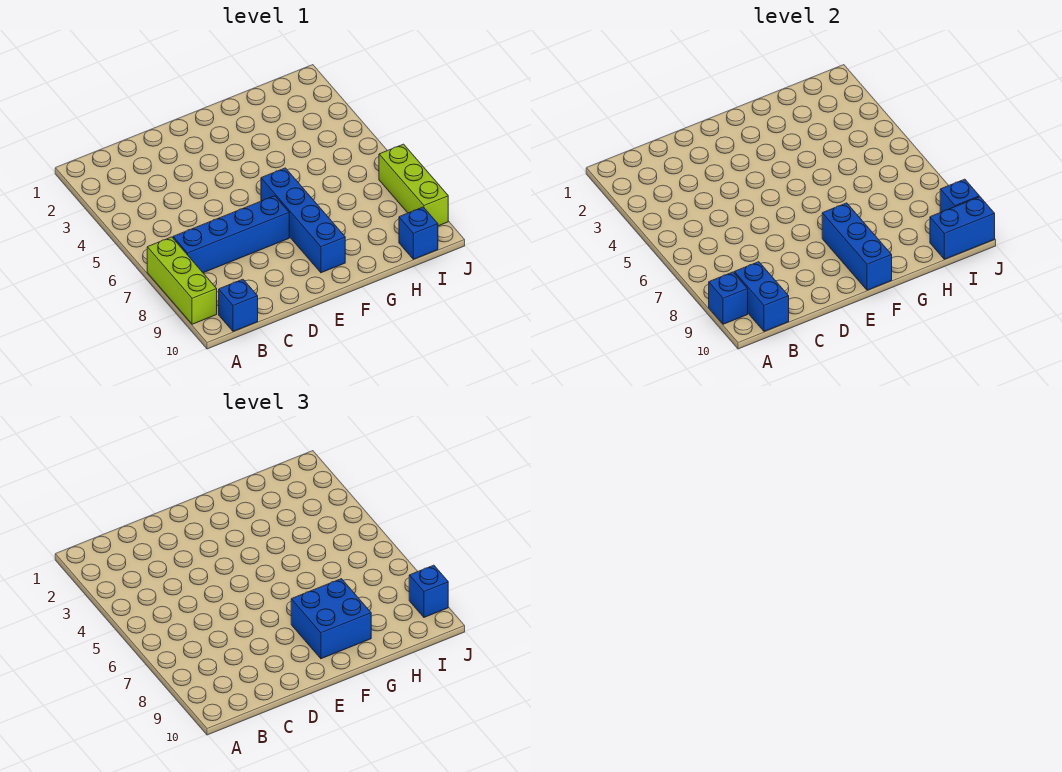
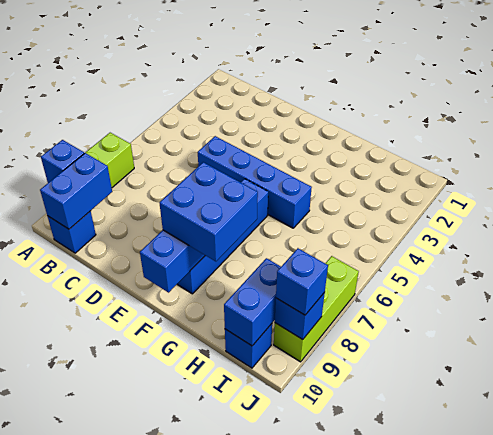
blue 1x4 brick [173,196,289,273] -> blue 1x4 brick moved to [198,136,312,228]
blue 1x2 brick [930,197,995,259] -> blue 1x2 brick turned to [224,258,281,346]

